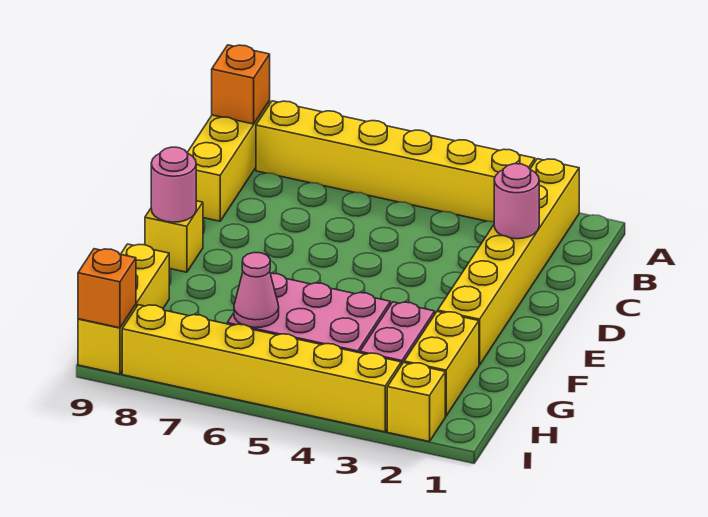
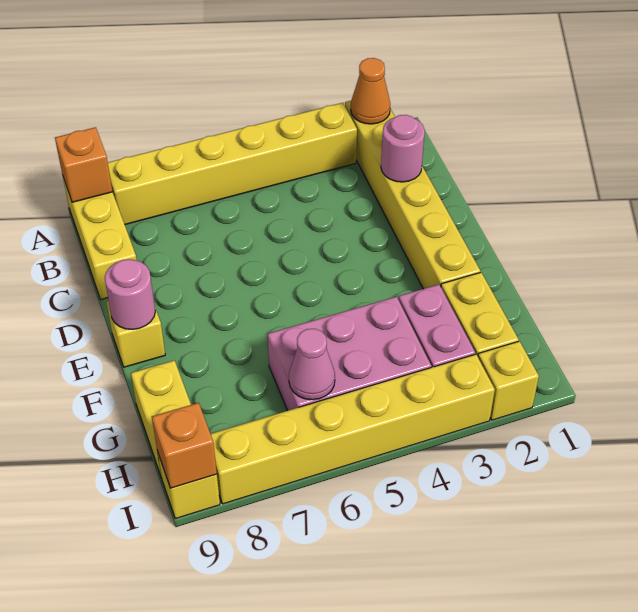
none -> orange 1x1 cone [351,58,390,124]

